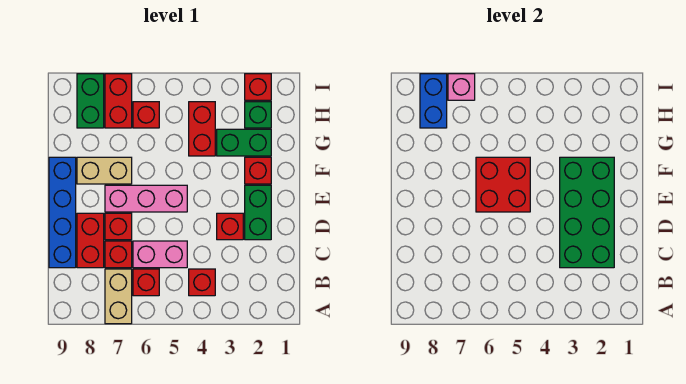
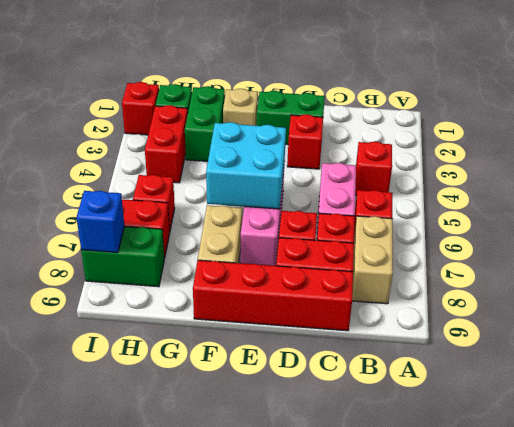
tan 1x2 brick [105,269,132,324] -> tan 1x2 brick turned to [352,216,393,304]
green 2x4 brick [560,157,614,268] -> none
blue 1x4 brick [49,157,76,268] -> red 1x4 brick [193,260,353,331]
red 2x2 brick [476,157,530,212] -> cyan 2x2 brick [206,122,286,209]
red 1x1 brick [245,157,271,184] -> tan 1x1 brick [223,89,258,126]
red 1x2 brick [189,102,215,156] -> red 1x2 brick turned to [145,105,188,183]
blue 1x2 brick [420,74,447,128] -> blue 1x1 brick [77,191,124,253]
pink 1x1 brick [448,74,475,100] -> none

